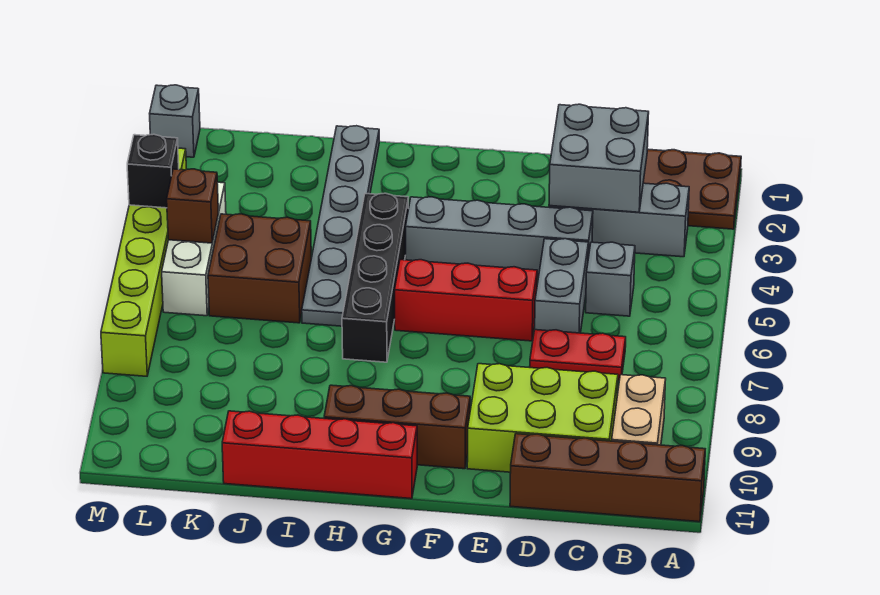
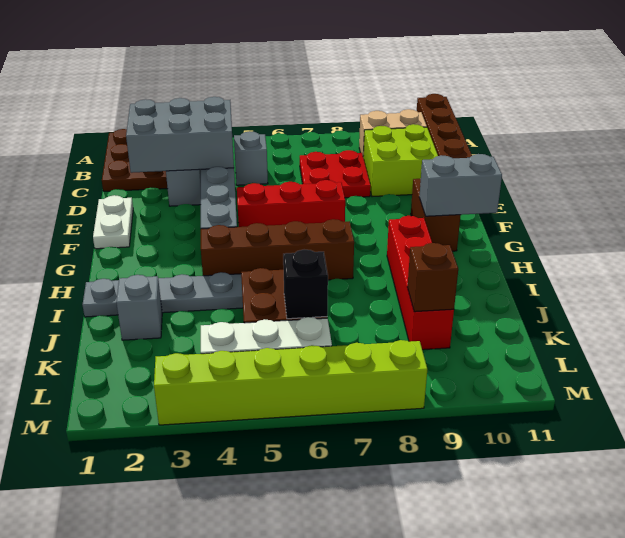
grey 2x2 brick [549,104,649,212] -> grey 2x3 brick [126,97,234,173]
red 1x2 plate [530,330,626,381] -> red 2x2 plate [300,150,371,198]
lime 2x3 brick [467,364,618,472] -> lime 2x2 brick [363,124,438,197]
grey 1x2 brick [535,239,588,333] -> grey 1x2 brick moved to [419,154,502,216]
none -> white 1x2 plate [93,195,133,249]
red 1x3 brick [395,260,537,341] -> red 1x3 brick turned to [237,180,345,227]
brown 1x3 brick [324,385,470,469] -> brown 1x2 brick [411,179,461,251]
red 1x4 brick [222,411,417,499] -> red 1x4 brick moved to [387,216,454,350]
black 1x4 brick [342,193,409,362] -> brown 1x4 brick [201,219,354,280]
brown 1x1 brick [167,169,218,243] -> brown 1x1 brick moved to [407,243,458,312]
grey 1x1 brick [150,85,200,157] -> grey 1x1 brick moved to [116,275,162,340]
black 1x1 brick [127,134,179,208] -> black 1x1 brick moved to [283,250,328,319]

